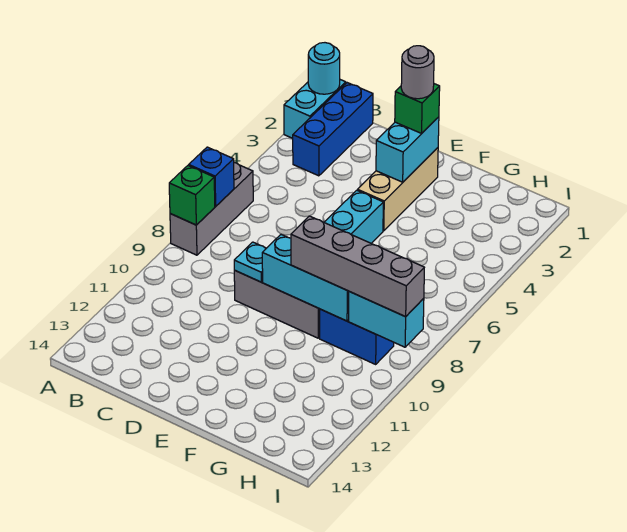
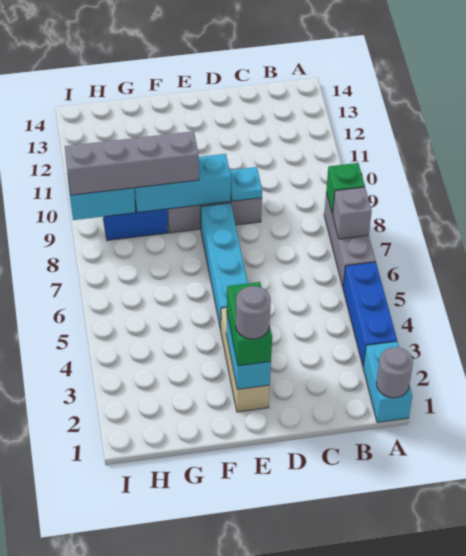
cyan 1x1 round brick [308,43,340,94] -> grey 1x1 round brick [376,347,413,398]
blue 1x1 brick [189,147,234,206] -> grey 1x1 brick [333,187,372,239]
blue 1x3 brick [293,83,373,176] -> blue 1x3 brick moved to [343,262,397,366]
green 1x1 brick [395,84,440,133] -> green 1x2 brick [227,282,272,366]

